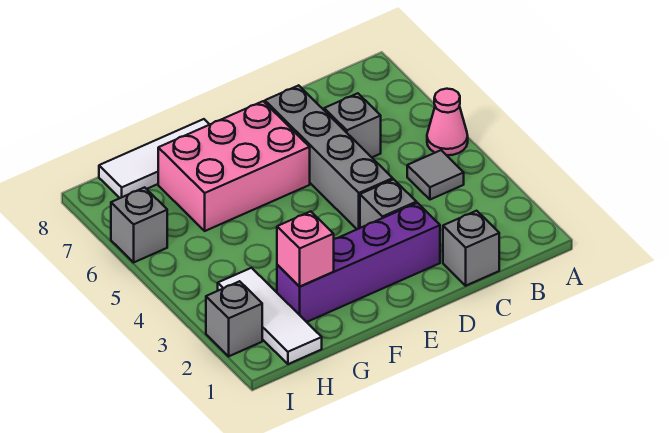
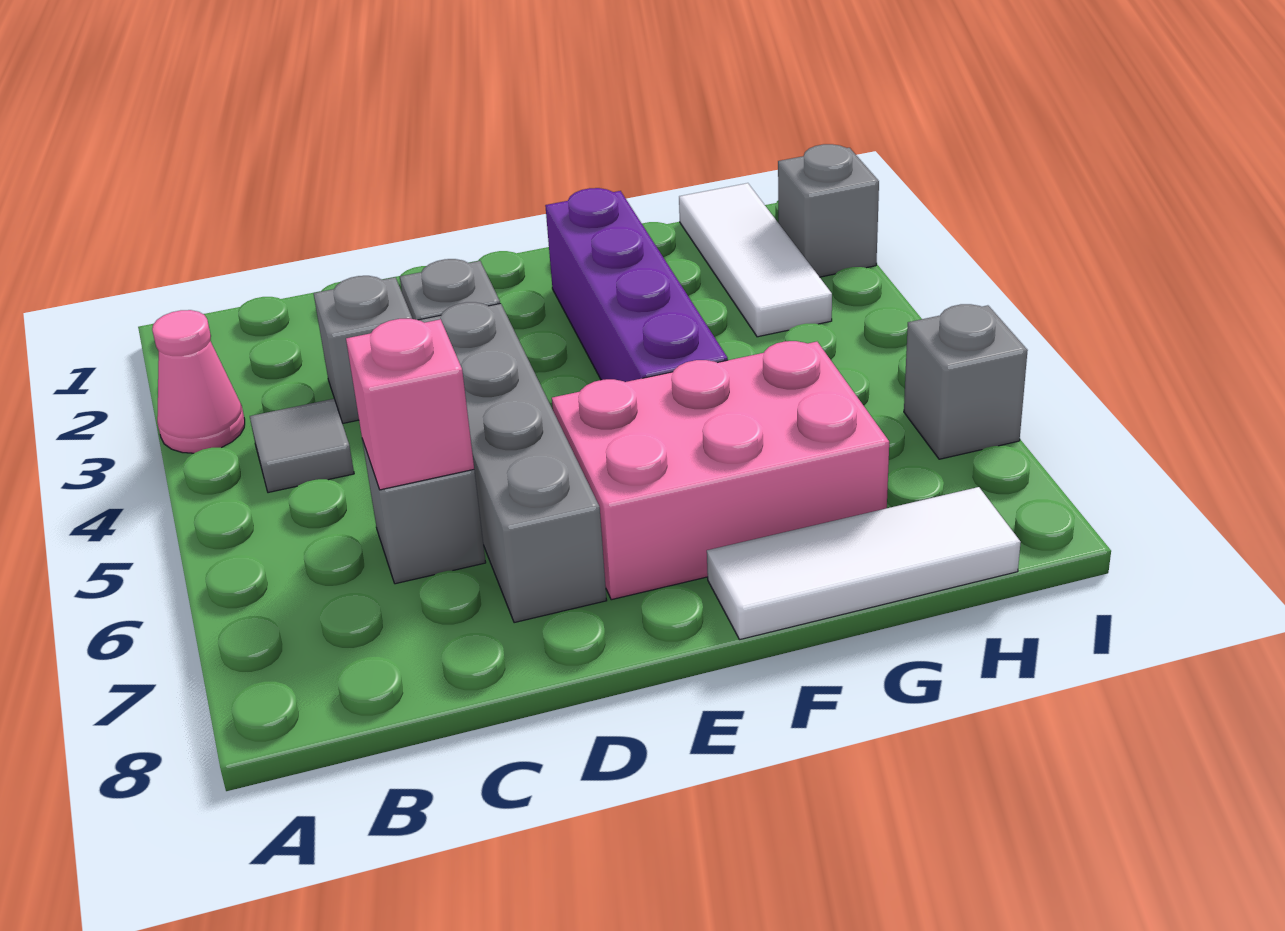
pink 1x1 cone [427,89,468,155] -> pink 1x1 cone moved to [152,310,245,453]
grey 1x1 brick [443,211,499,286] -> grey 1x1 brick moved to [314,276,412,424]
purple 1x4 brick [277,203,440,322] -> purple 1x4 brick turned to [545,188,728,382]
pink 1x1 brick [277,211,334,287] -> pink 1x1 brick moved to [346,319,474,490]

